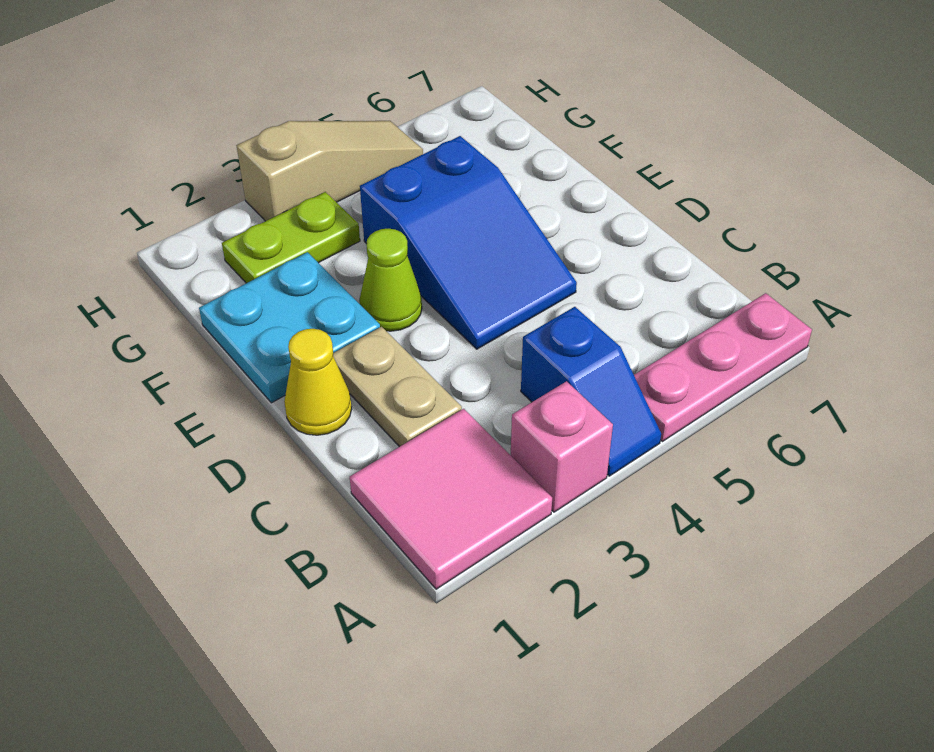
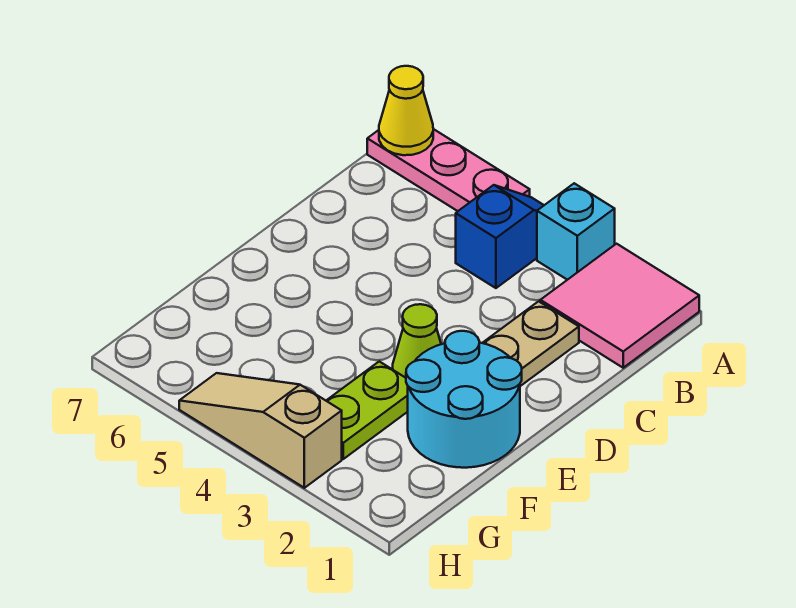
pink 1x1 brick [511,381,613,512] -> cyan 1x1 brick [537,183,615,280]
yellow 1x1 cone [284,329,352,435] -> yellow 1x1 cone moved to [379,66,433,155]
blue 2x3 slope [360,136,577,349] -> none
cyan 2x2 plate [199,252,380,403] -> cyan 2x2 round brick [406,331,522,468]
lime 1x2 plate [222,192,360,283] -> lime 1x2 plate turned to [326,361,408,459]

